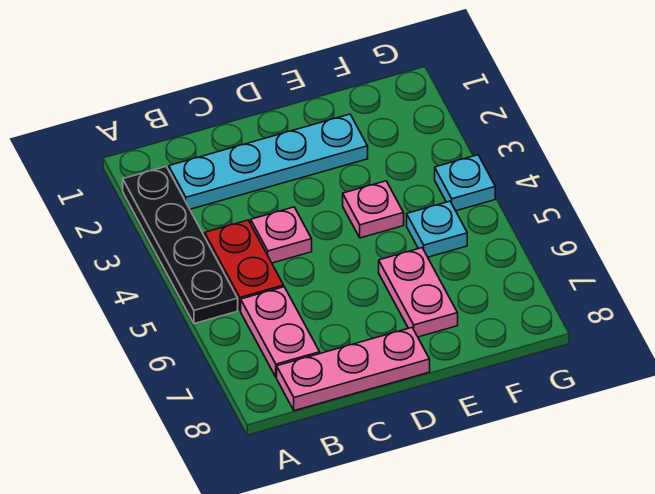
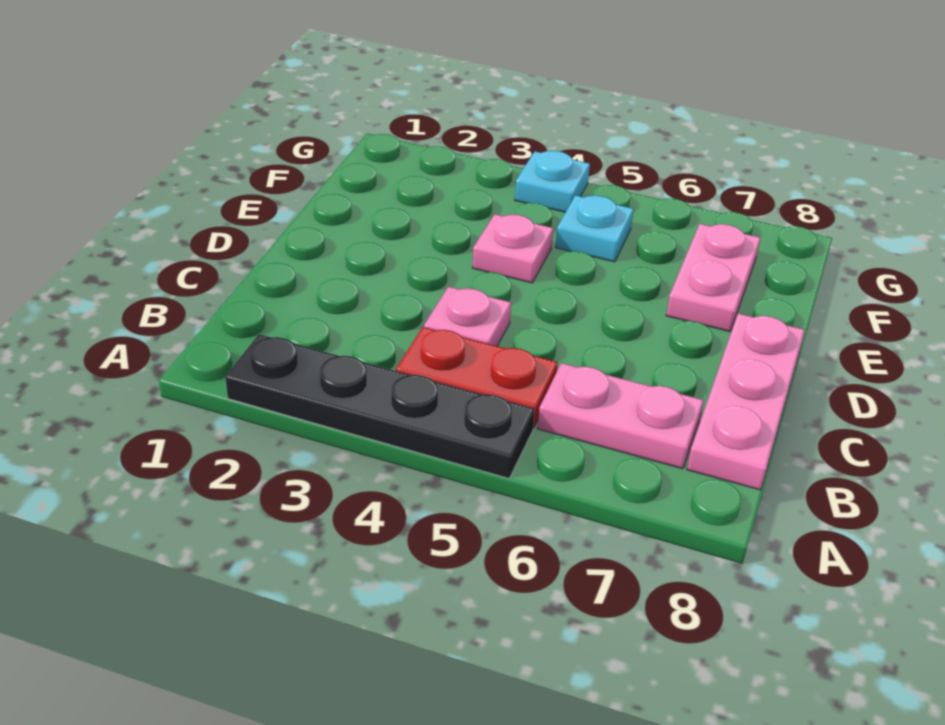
cyan 1x4 plate [169,114,368,209] -> none
pink 1x2 plate [379,248,458,337] -> pink 1x2 plate turned to [666,224,760,332]

